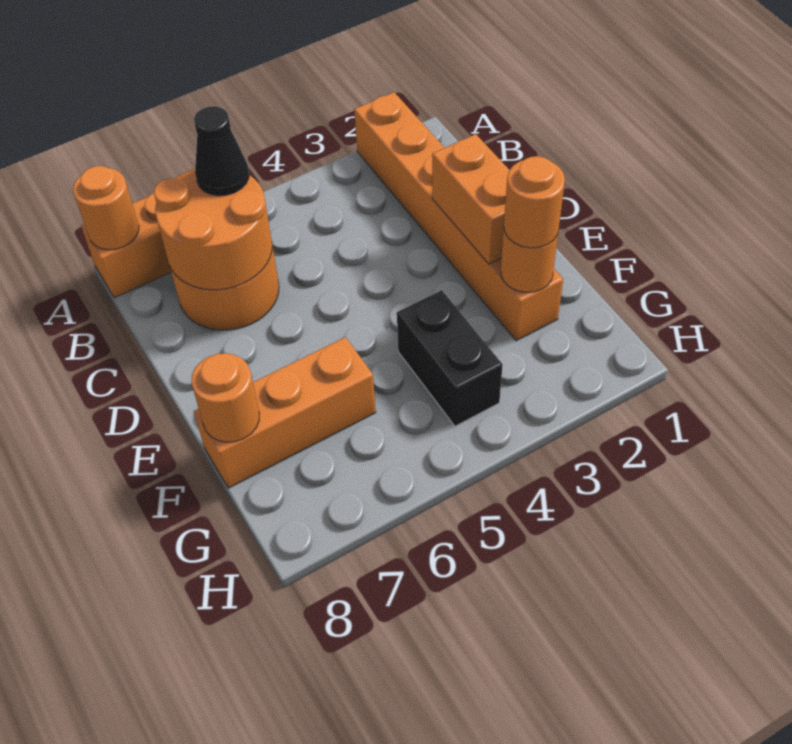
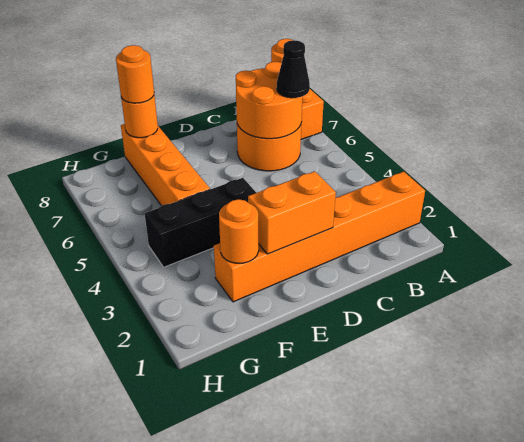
orange 1x1 round brick [504,156,565,248] -> orange 1x1 round brick moved to [116,45,154,103]
black 1x2 brick [397,290,503,426] -> black 1x3 brick [145,178,256,267]
orange 1x3 brick [194,337,376,488] -> orange 1x4 brick [121,124,210,206]

